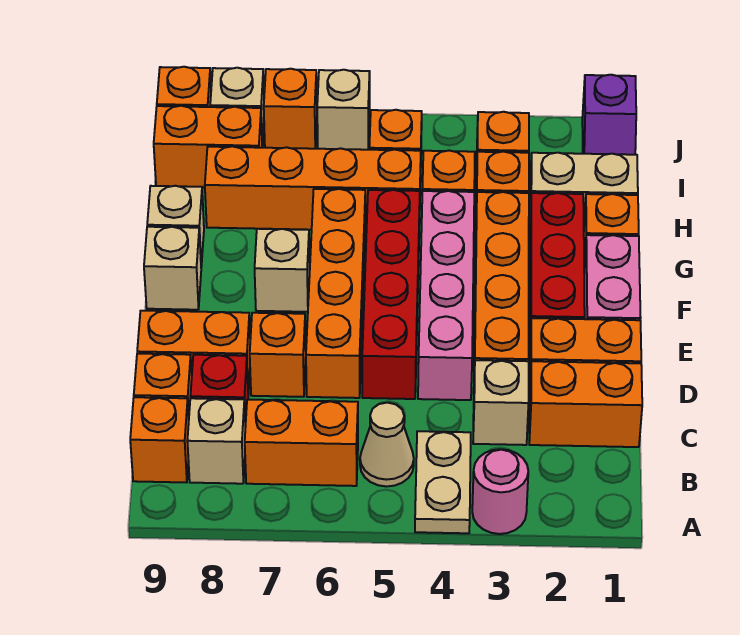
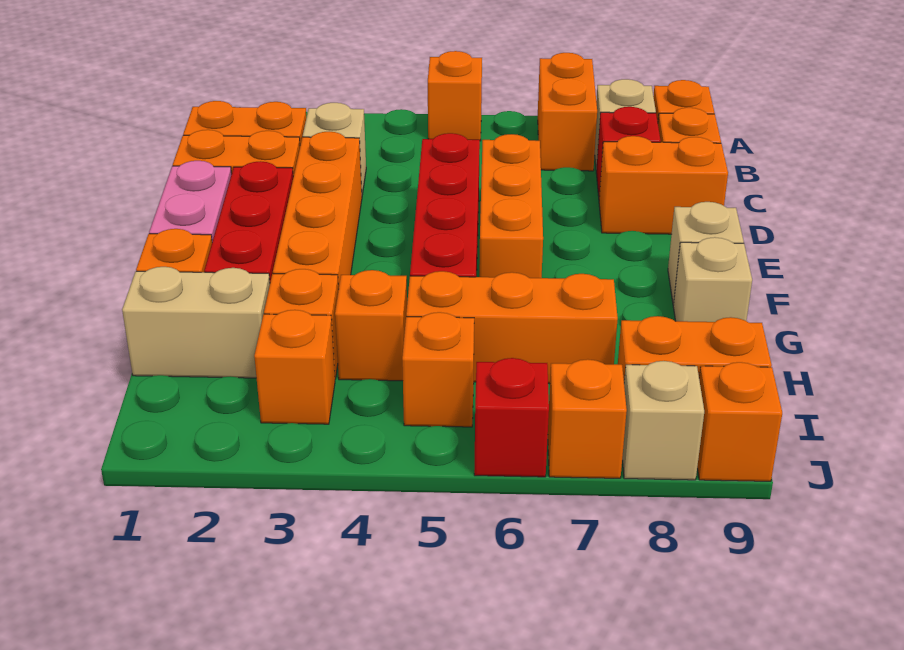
pink 1x1 round brick [472,449,528,534] -> none
tan 1x2 plate [415,431,471,533] -> none
tan 1x1 cone [360,403,414,486] -> none
orange 1x2 brick [245,400,358,486] -> orange 1x2 brick turned to [538,53,597,171]
pink 1x4 brick [418,191,474,400] -> none
orange 1x4 brick [306,189,365,398] -> orange 1x3 brick [479,134,543,278]
orange 1x1 brick [250,313,306,397] -> orange 1x1 brick moved to [428,51,482,141]
tan 1x1 brick [255,229,310,312] -> none
orange 1x4 brick [205,146,421,231] -> orange 1x3 brick [406,271,618,384]
purple 1x2 slope [582,75,636,155] -> none
tan 1x1 brick [317,70,370,150] -> red 1x1 brick [474,358,549,477]

